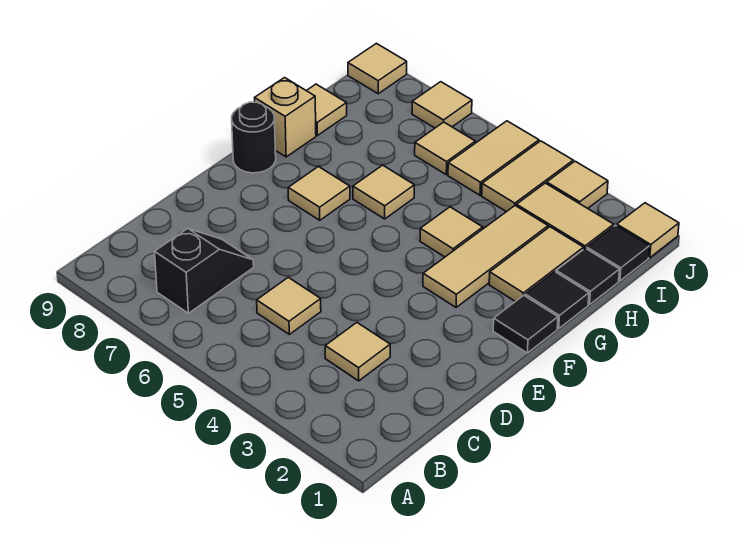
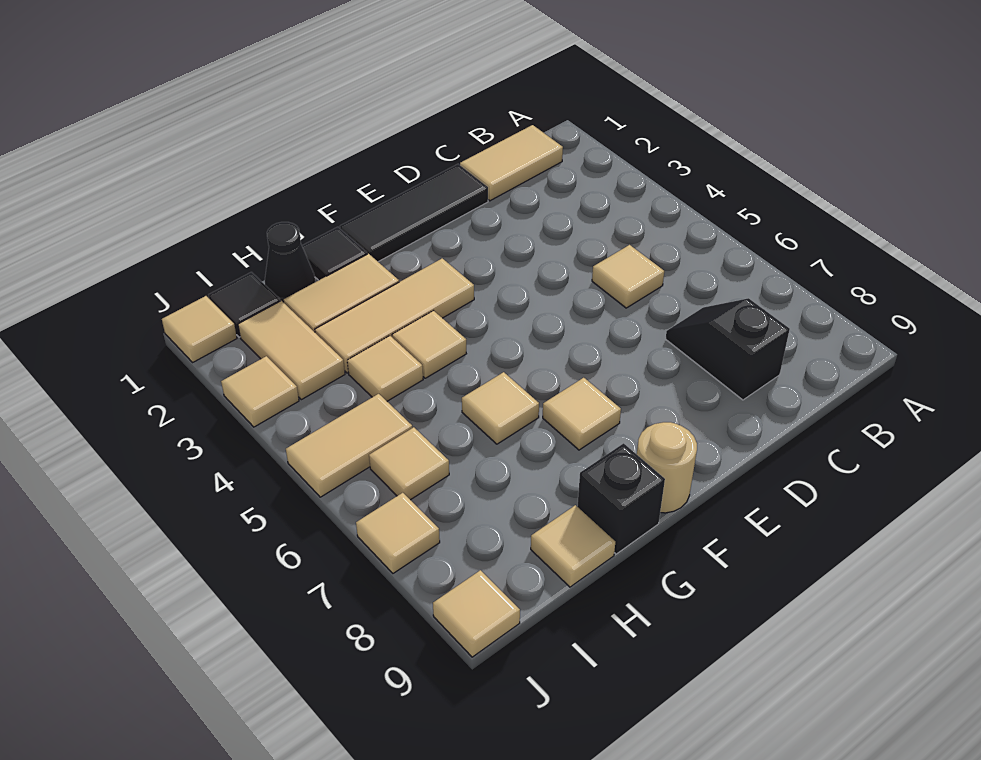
black 1x2 slope [155,229,254,313] -> black 1x2 slope turned to [666,298,790,400]
tan 1x1 tile [325,323,390,381] -> tan 1x1 tile moved to [347,336,423,401]
black 1x1 tile [493,295,558,353] -> black 1x3 tile [340,164,488,262]
black 1x1 round brick [232,102,276,173] -> tan 1x1 round brick [637,422,697,513]
tan 1x1 brick [255,78,316,157] -> black 1x1 brick [577,443,665,554]
black 1x1 tile [556,248,619,305] -> black 1x1 cone [265,222,315,303]
tan 1x2 tile [482,141,573,212] -> tan 1x2 tile moved to [460,125,563,201]

